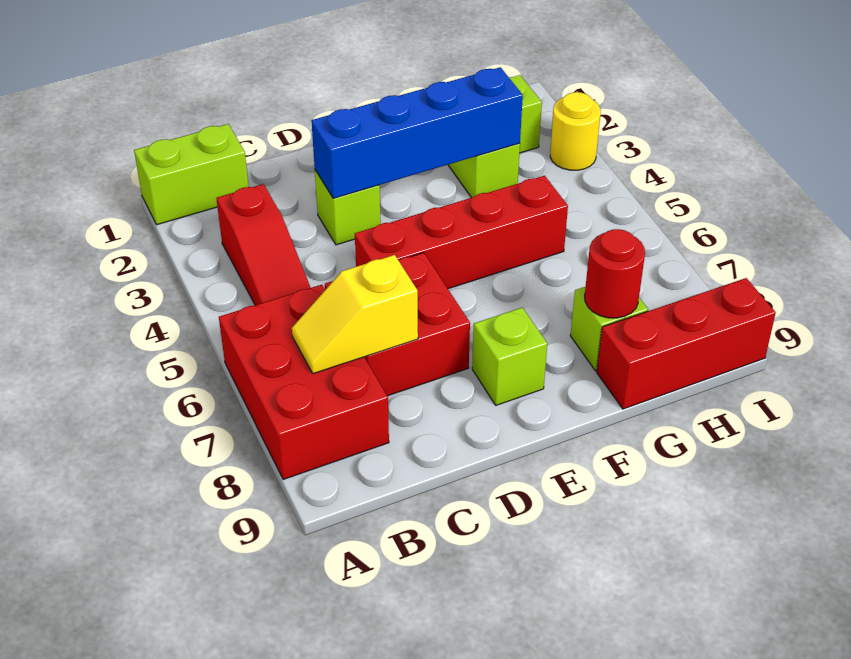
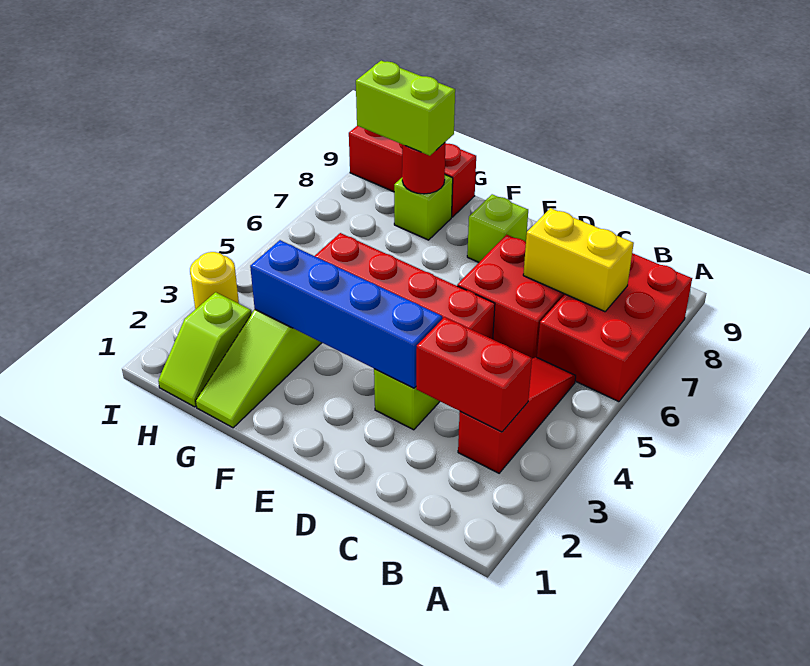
lime 1x2 brick [134,124,249,225] -> lime 1x2 brick moved to [356,61,455,156]
none -> red 1x2 brick [416,317,532,432]
yellow 1x2 slope [292,255,418,374] -> yellow 1x2 brick [523,208,634,312]

